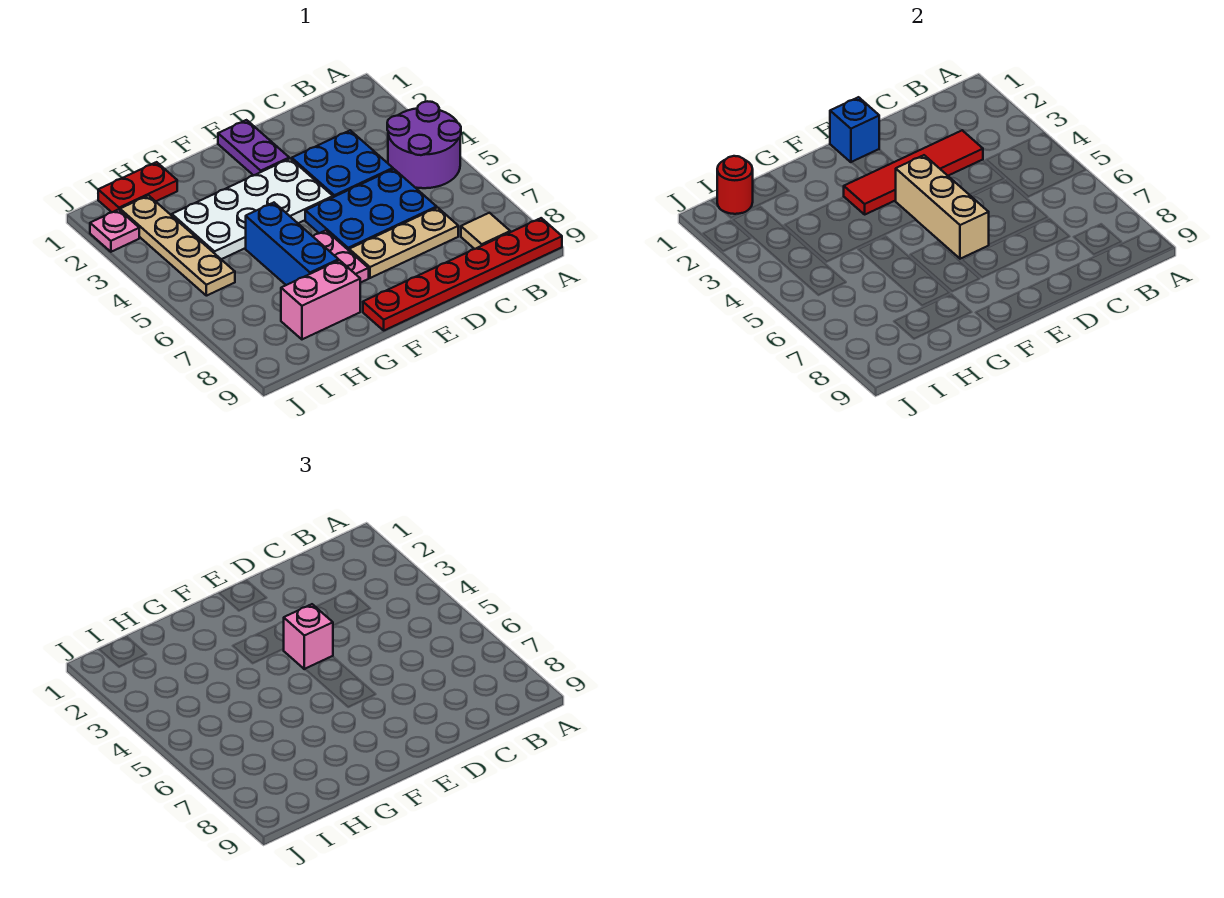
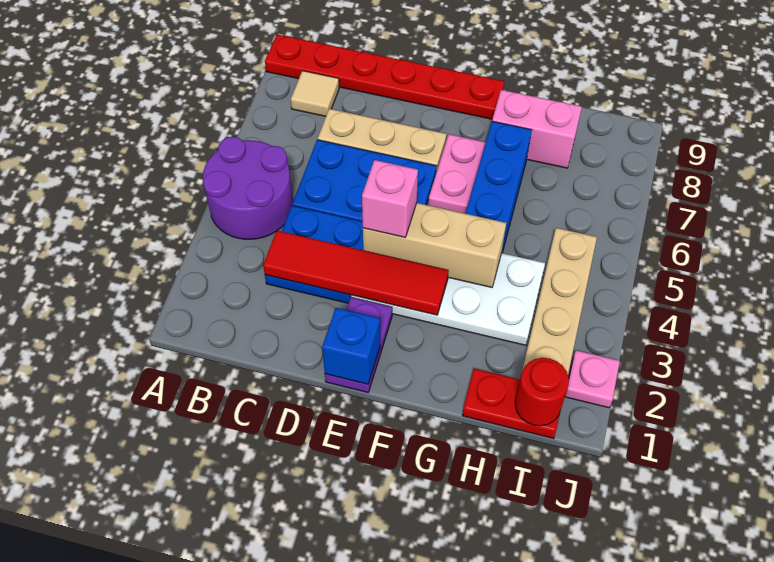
tan 1x3 brick [896,155,989,259] -> tan 1x3 brick turned to [363,203,506,287]

